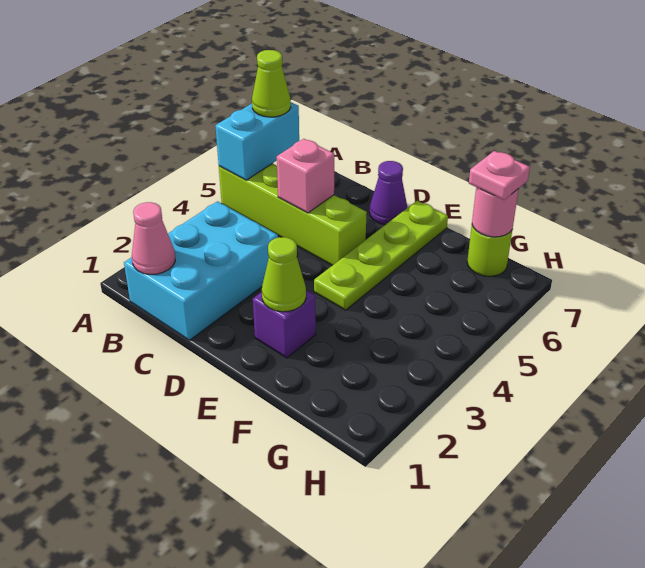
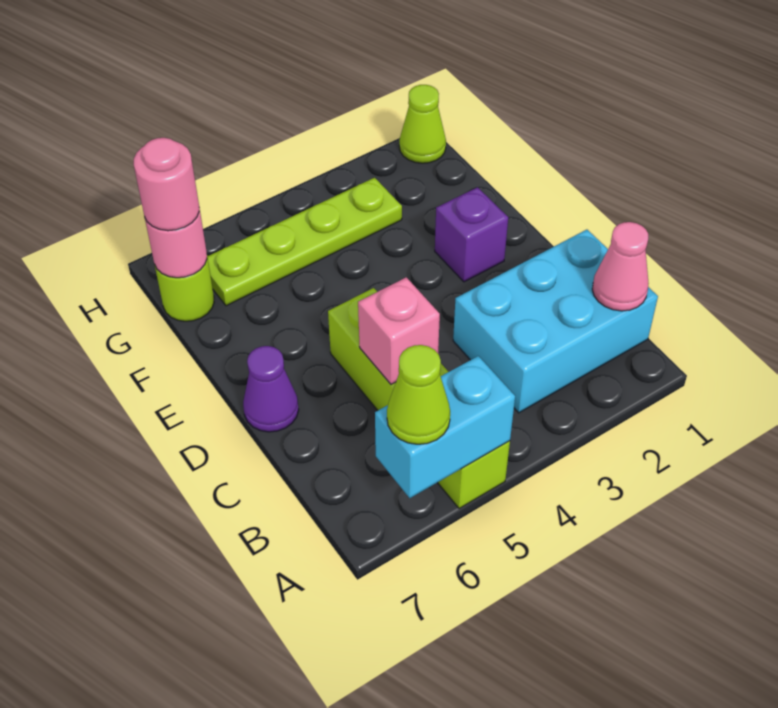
lime 1x1 cone [262,237,306,312] -> lime 1x1 cone moved to [399,85,446,163]
lime 1x4 plate [314,201,448,310] -> lime 1x4 plate moved to [207,178,402,306]
pink 1x1 plate [469,151,530,200] -> pink 1x1 round brick [134,138,199,231]

